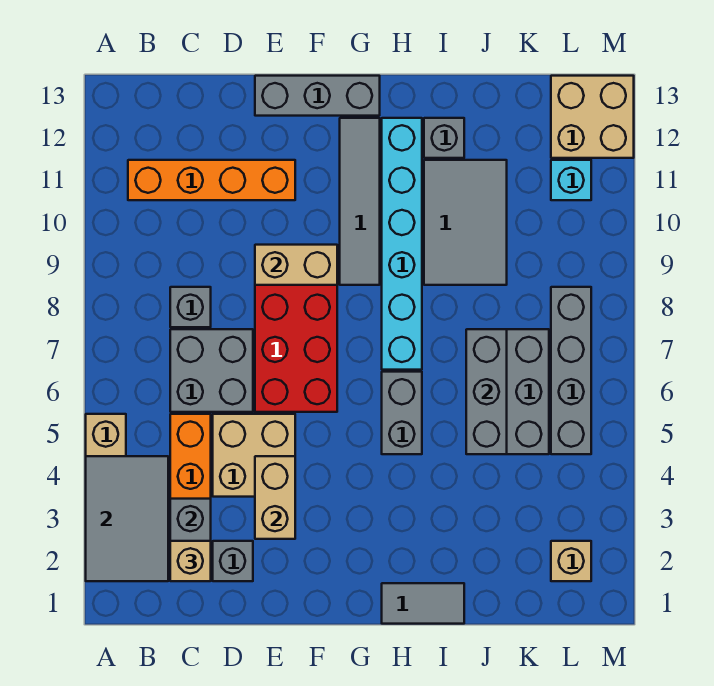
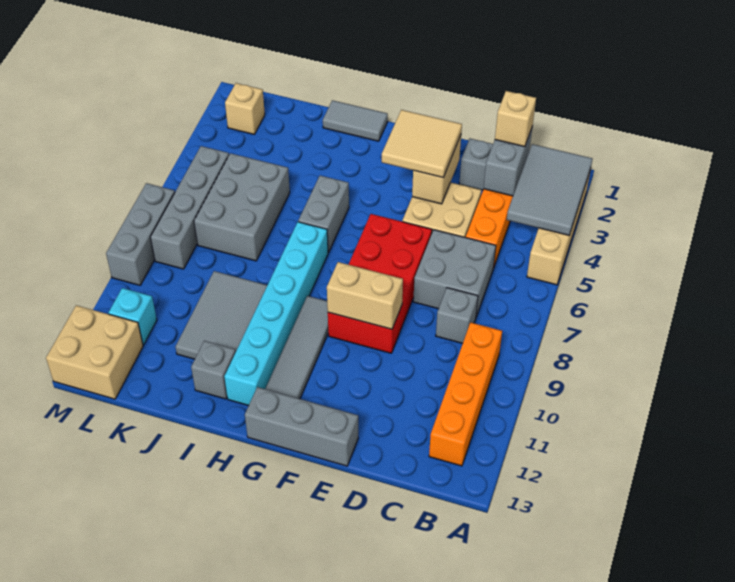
orange 1x4 brick [128,160,295,200] -> orange 1x4 brick turned to [429,322,502,466]
none -> tan 2x2 tile [382,110,462,178]
grey 1x3 brick [466,329,507,454] -> grey 1x3 brick moved to [106,183,175,285]

